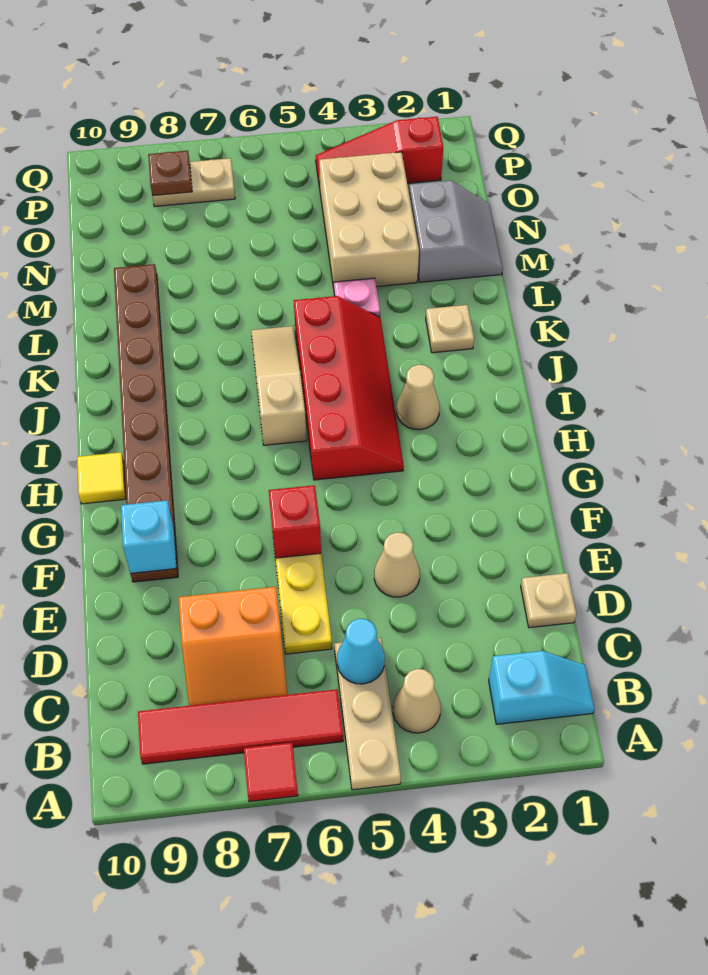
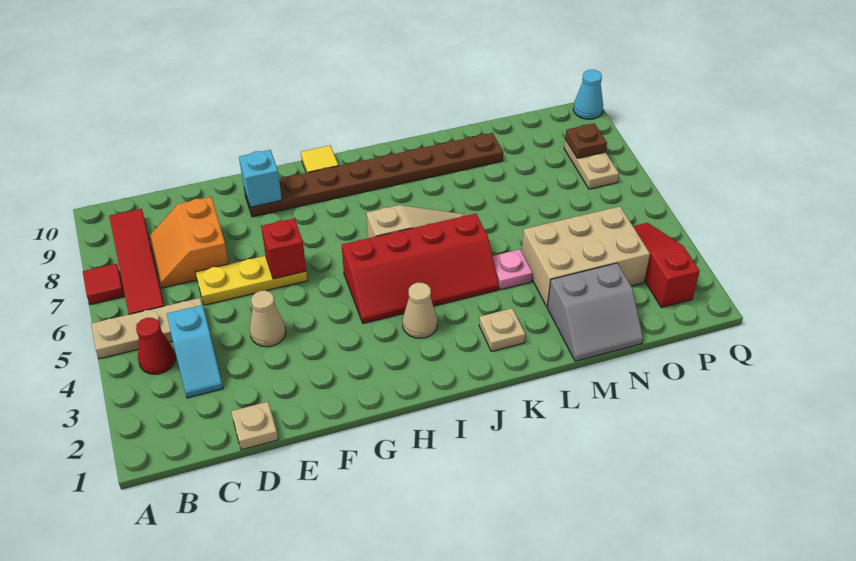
cyan 1x2 slope [489,651,594,724] -> cyan 1x2 slope moved to [167,305,223,398]
tan 1x1 cone [393,669,441,733] -> red 1x1 cone [136,318,175,374]
cyan 1x1 cone [337,618,385,684] -> cyan 1x1 cone moved to [573,70,603,119]

